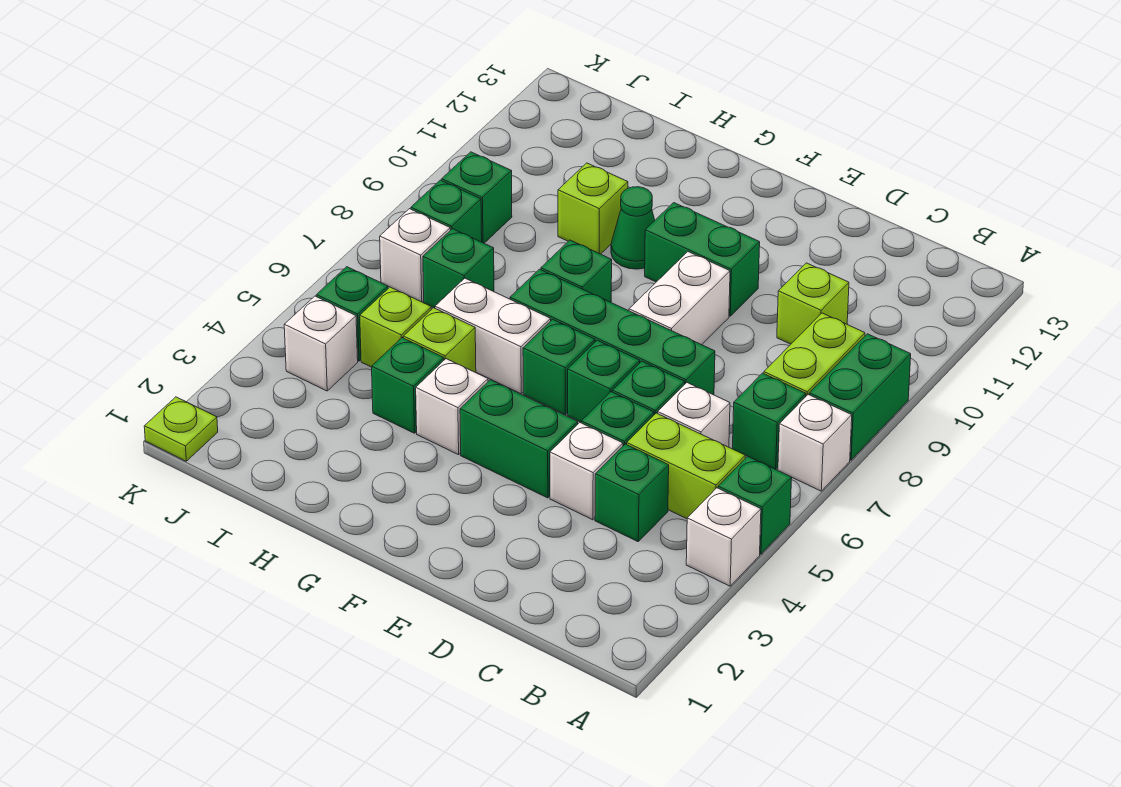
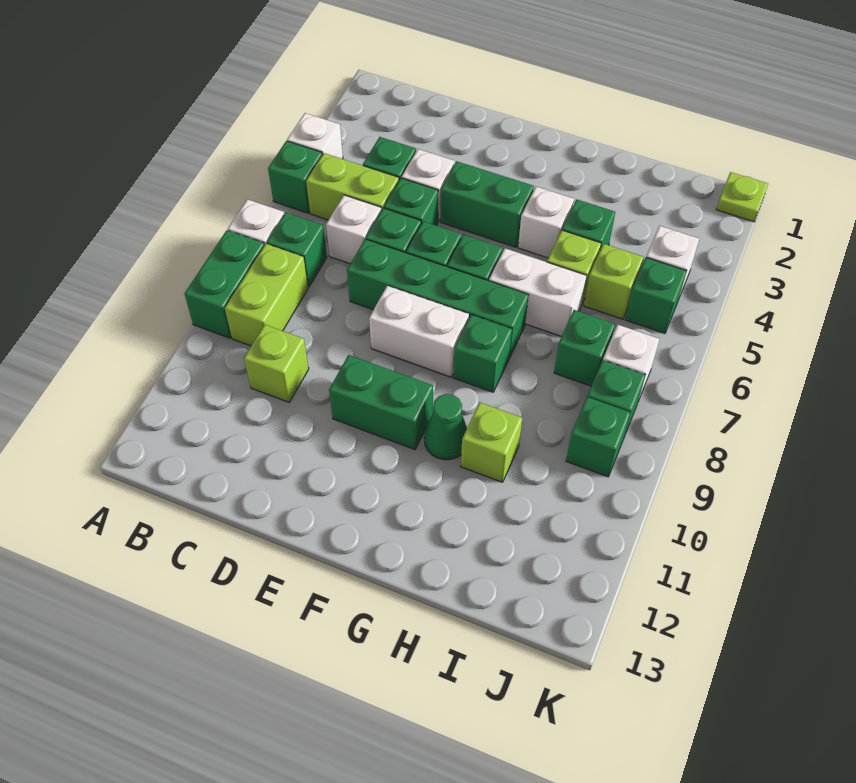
white 1x2 brick [629,252,730,345] -> white 1x2 brick turned to [369,286,469,377]

